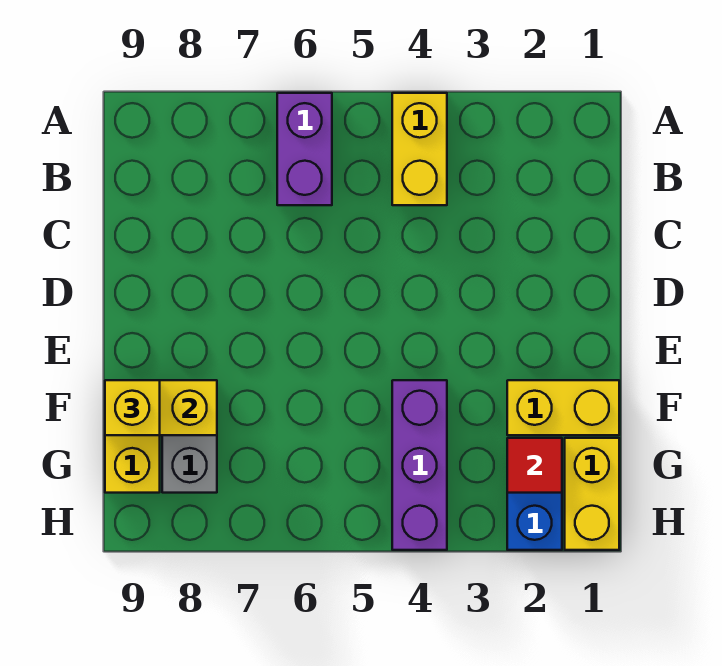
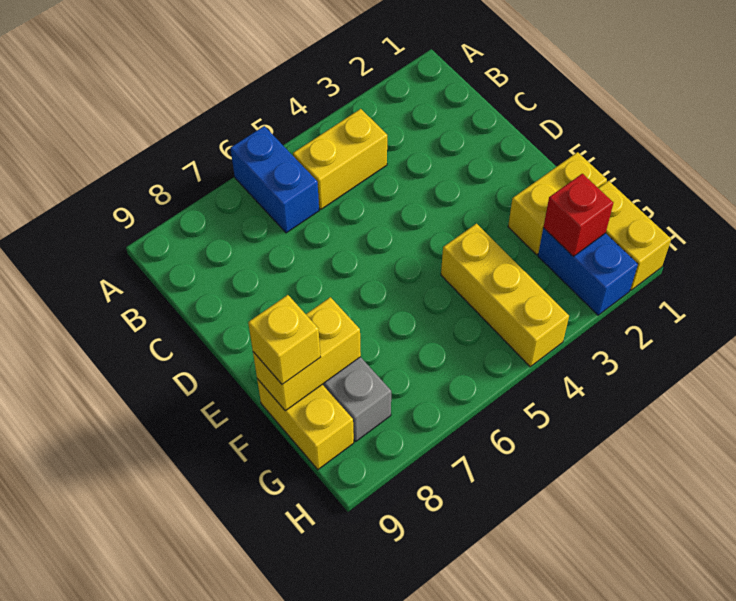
yellow 1x2 brick [392,93,447,205] -> yellow 1x2 brick turned to [293,109,387,209]
purple 1x2 brick [277,93,332,205] -> blue 1x2 brick [230,126,319,233]
purple 1x3 brick [392,380,447,550] -> yellow 1x3 brick [441,224,569,367]
red 1x1 tile [507,438,562,493] -> red 1x1 brick [543,174,614,256]

